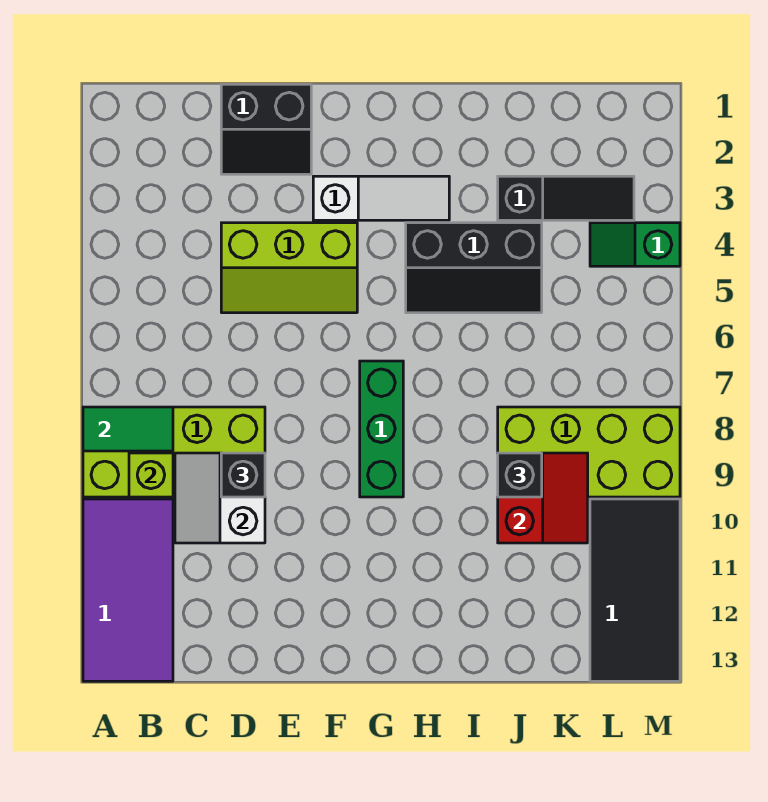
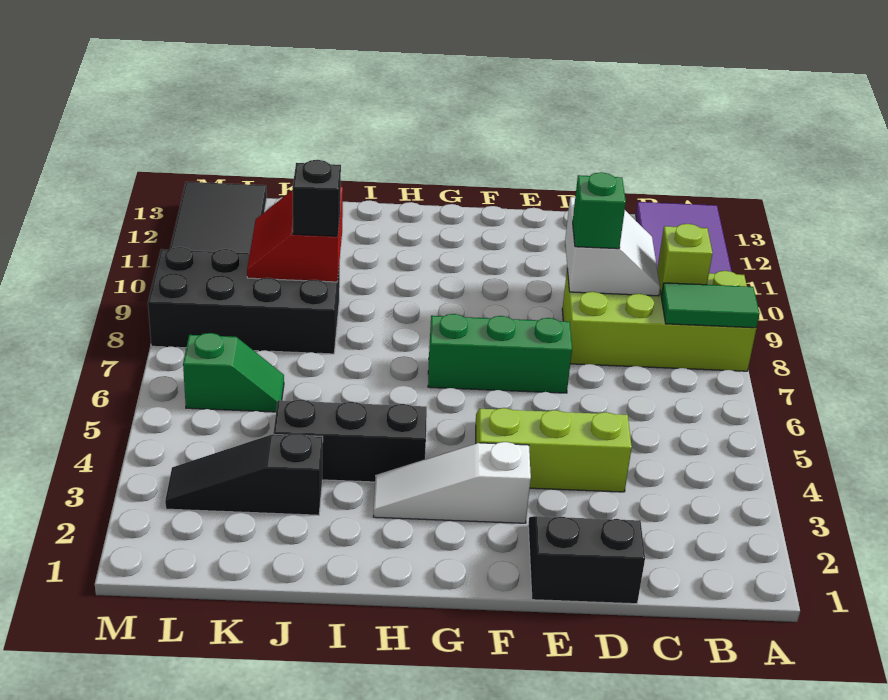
black 1x1 brick [221,453,265,497] -> green 1x1 brick [573,172,626,249]
green 1x3 brick [360,361,403,497] -> green 1x3 brick turned to [428,314,572,393]
lime 2x4 brick [498,407,680,497] -> black 2x4 brick [148,247,340,354]
green 1x2 slope [590,223,680,266] -> green 1x2 slope moved to [183,333,284,412]

